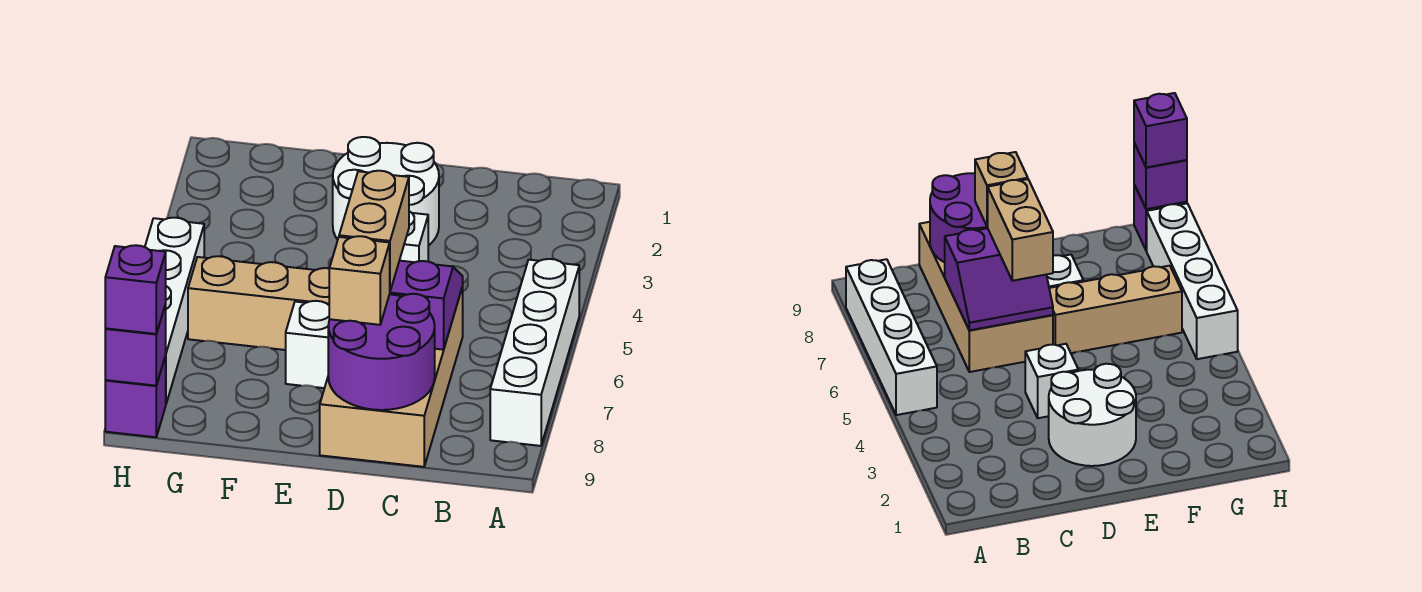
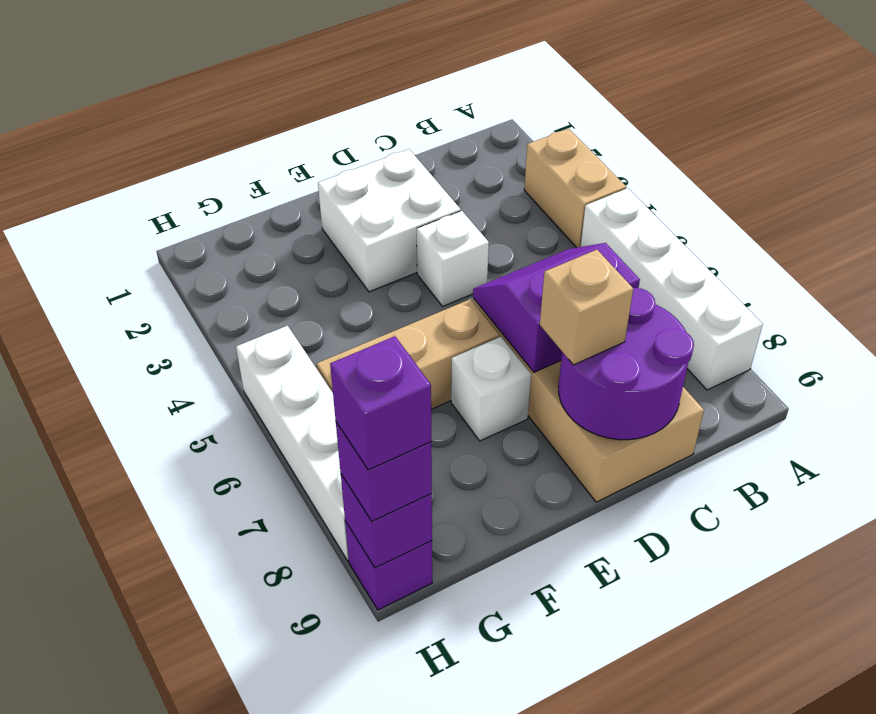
white 2x2 round brick [333,137,439,246] -> white 2x2 brick [318,149,461,292]
tan 1x2 brick [339,171,409,291] -> tan 1x2 brick moved to [524,129,626,248]
none -> purple 1x1 brick [330,336,431,470]

